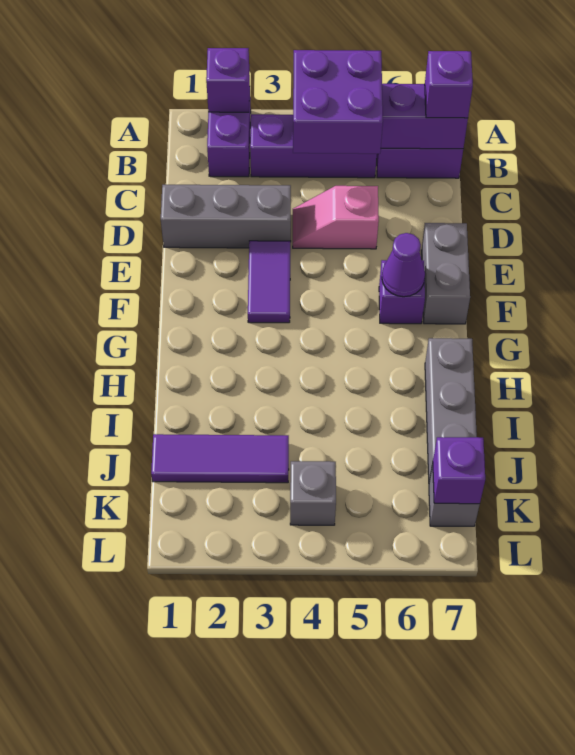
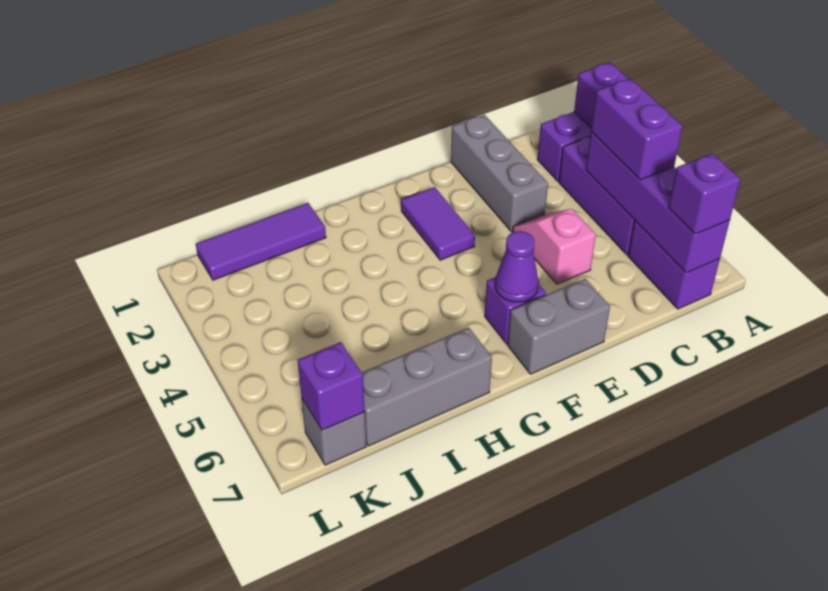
purple 2x2 brick [293,50,383,154] -> purple 1x2 brick [591,78,682,180]
purple 1x2 tile [248,241,290,323] -> purple 1x2 tile turned to [401,187,475,260]
purple 1x3 tile [151,434,289,483] -> purple 1x3 tile turned to [196,203,326,280]
grey 1x1 brick [290,461,336,525] -> none

